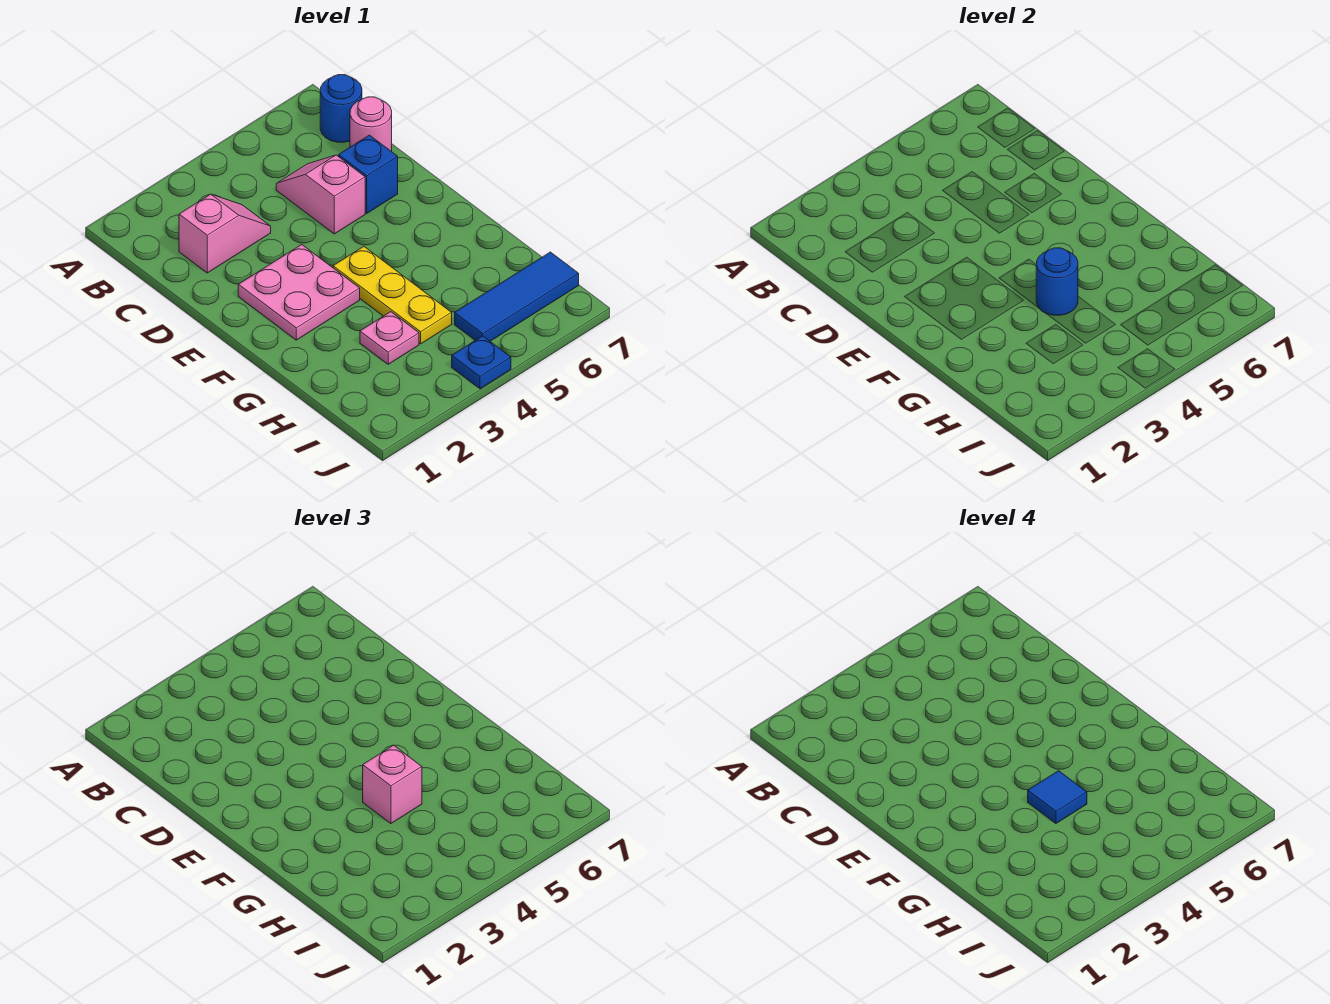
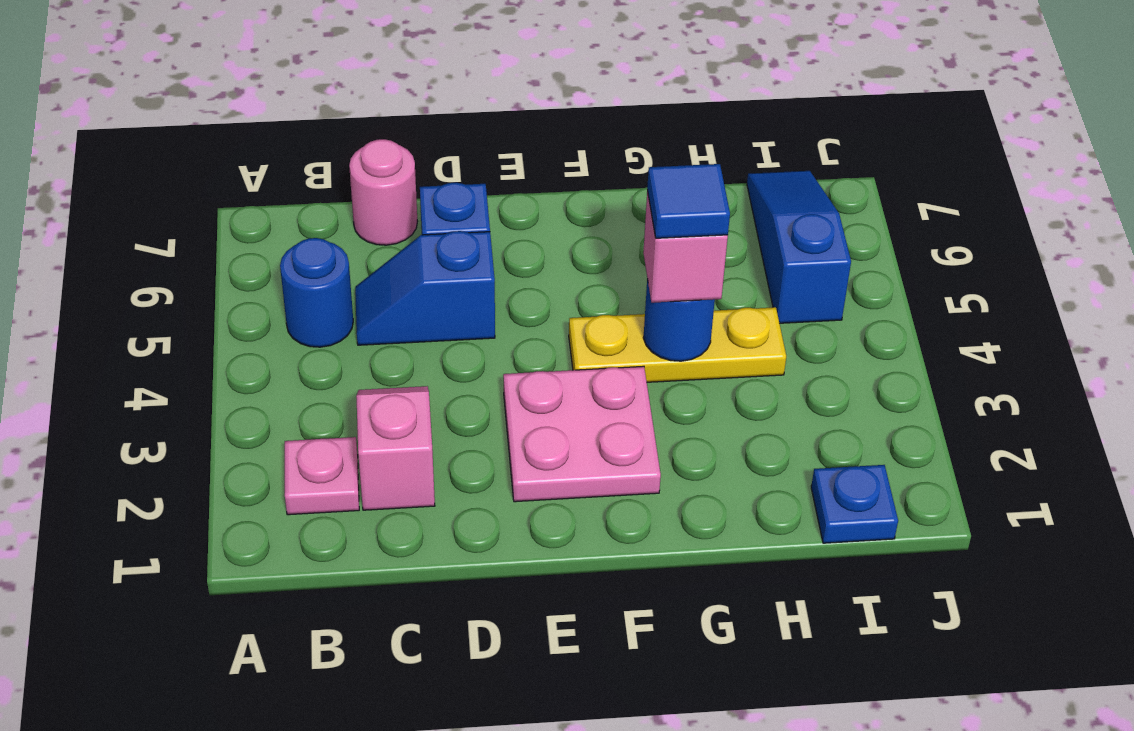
blue 1x1 round brick [320,75,362,142] -> blue 1x1 round brick moved to [280,238,353,347]
pink 1x2 slope [276,155,365,234] -> blue 1x2 slope [355,231,495,345]
pink 1x1 plate [360,312,419,364] -> pink 1x1 plate moved to [285,437,359,515]
blue 1x3 tile [455,252,579,341] -> blue 1x3 slope [747,171,851,323]
blue 1x1 plate [452,336,511,389] -> blue 1x1 plate moved to [811,465,898,543]

